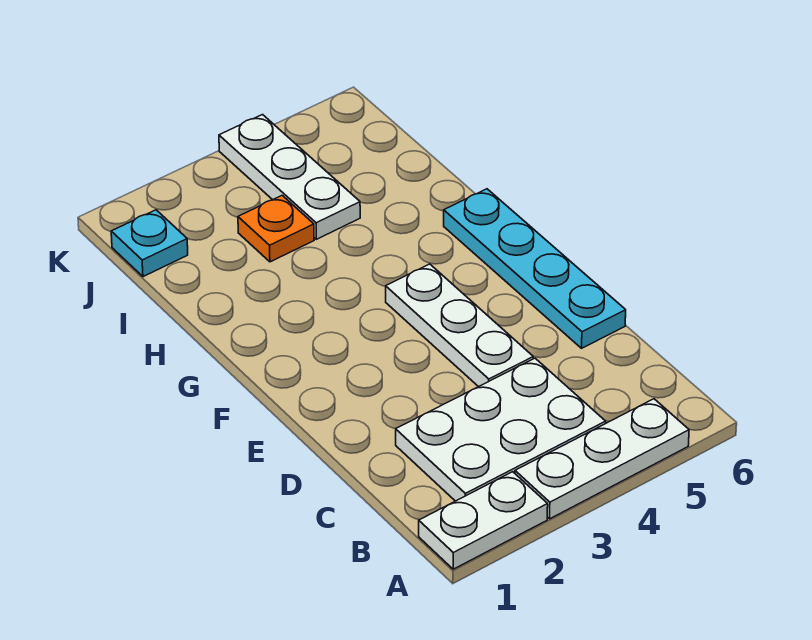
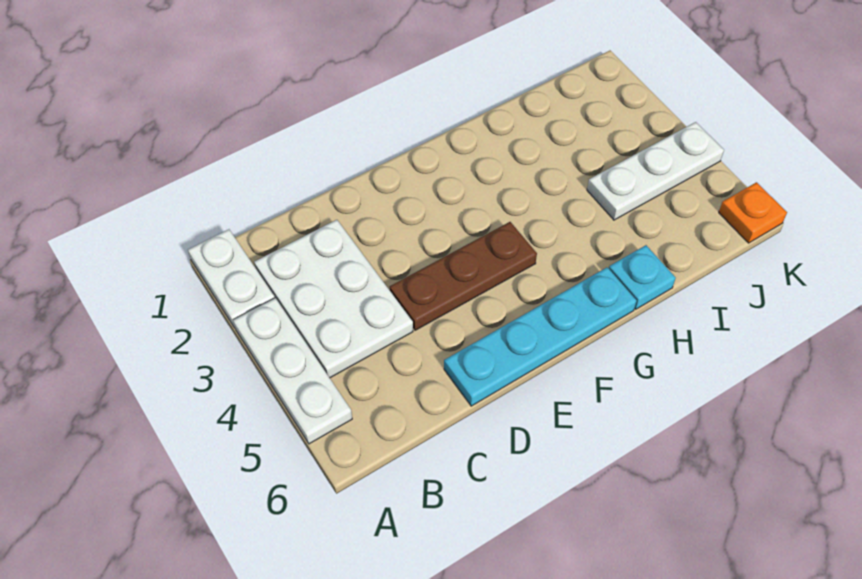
white 1x3 plate [386,264,533,387] -> brown 1x3 plate [390,222,537,330]
orange 1x1 plate [238,196,314,262] -> orange 1x1 plate moved to [719,182,787,243]
cyan 1x1 plate [111,210,188,277] -> cyan 1x1 plate moved to [609,245,676,309]

